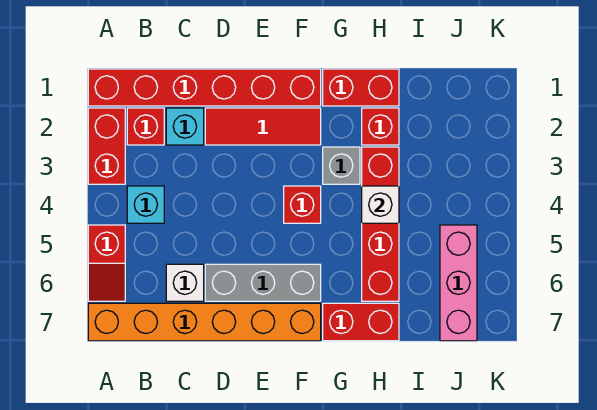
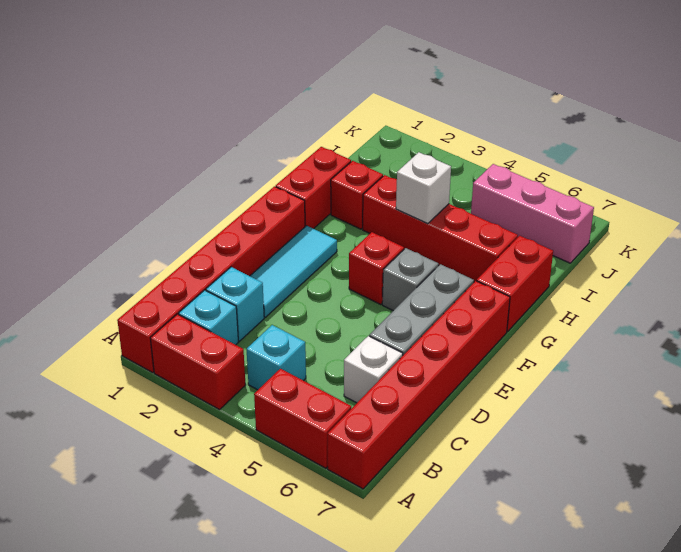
red 1x2 slope [88,225,125,301] -> red 1x2 brick [254,369,351,468]
orange 1x6 brick [88,303,321,341] -> red 1x6 brick [328,281,510,489]
red 1x1 brick [127,108,164,145] -> cyan 1x1 brick [179,290,238,345]
red 1x3 tile [205,108,321,145] -> cyan 1x3 tile [250,226,337,317]
grey 1x1 brick [323,147,360,184] -> grey 1x1 brick moved to [382,248,439,311]

